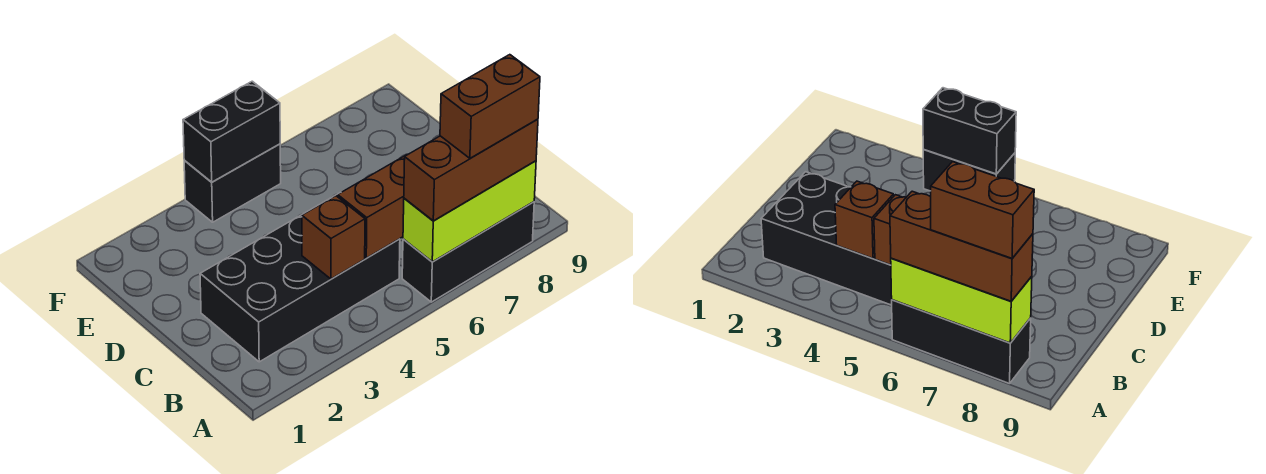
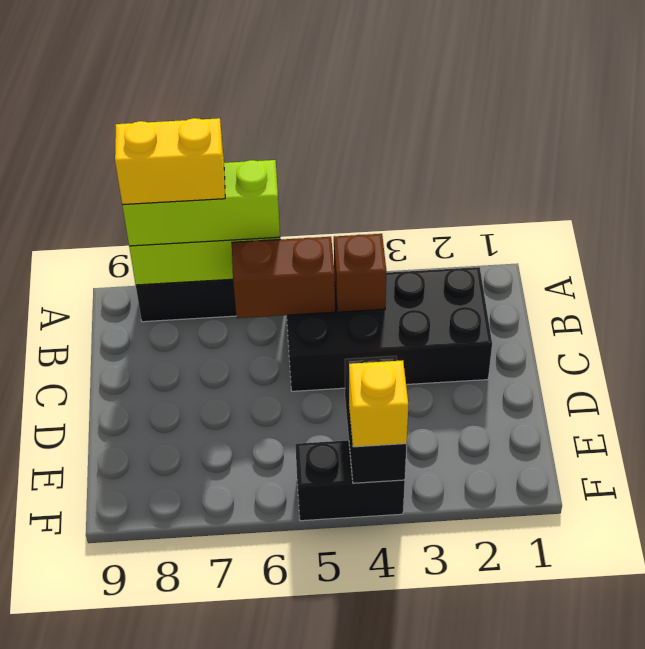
brown 1x3 brick [404,119,538,221] -> lime 1x3 brick [122,160,280,246]
brown 1x2 brick [440,55,540,158] -> yellow 1x2 brick [115,118,225,205]
black 1x2 brick [183,81,280,182] -> black 1x2 brick turned to [345,356,407,483]
none -> yellow 1x1 brick [349,360,408,447]

